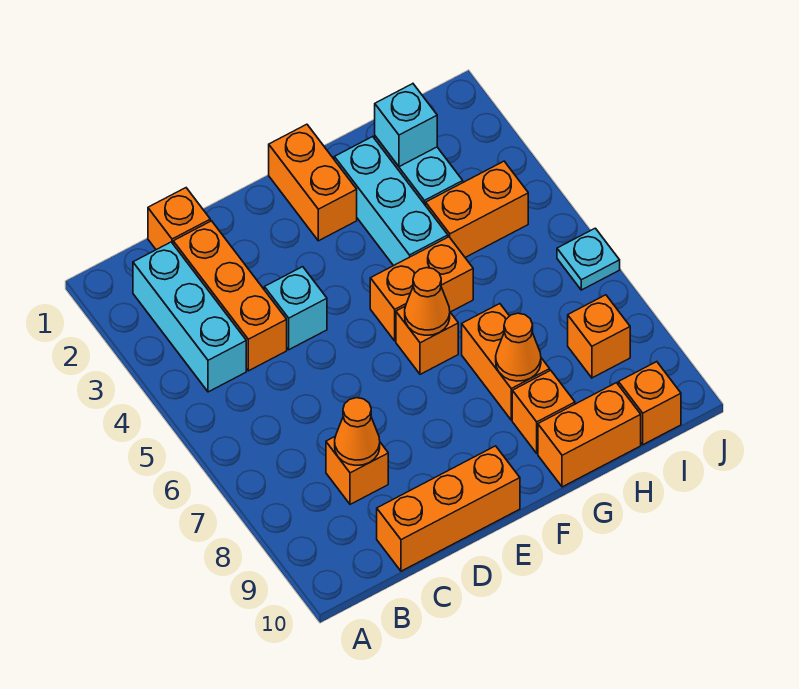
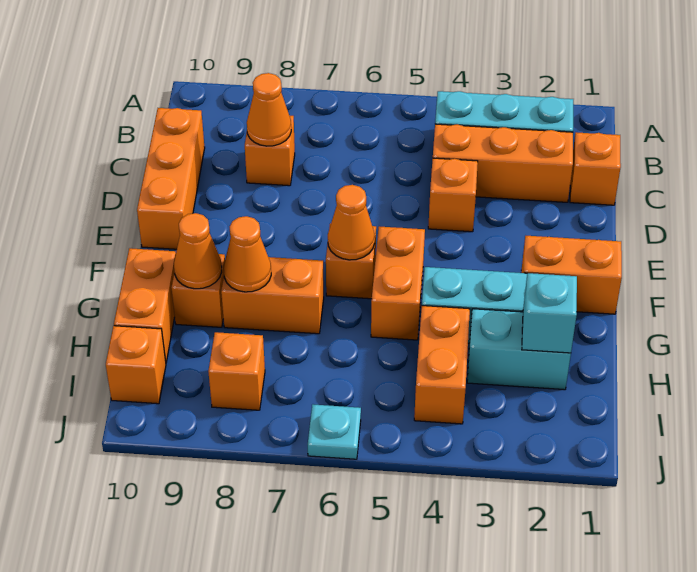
cyan 1x1 brick [264,267,327,350] -> orange 1x1 brick [428,158,478,232]
none -> orange 1x1 cone [174,213,222,289]

